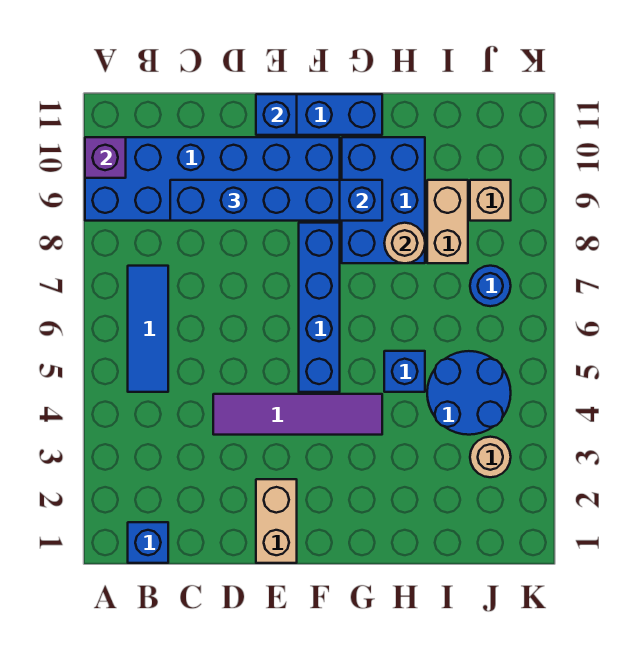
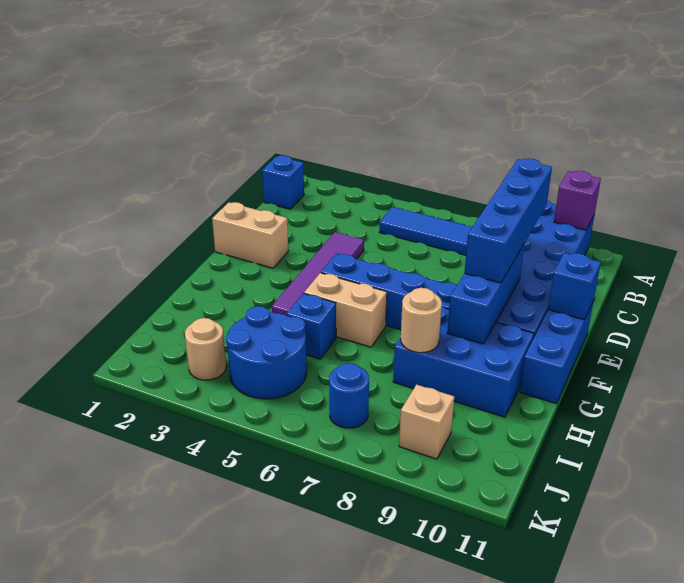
tan 1x2 brick [427,180,468,263] -> tan 1x2 brick moved to [304,273,387,347]

